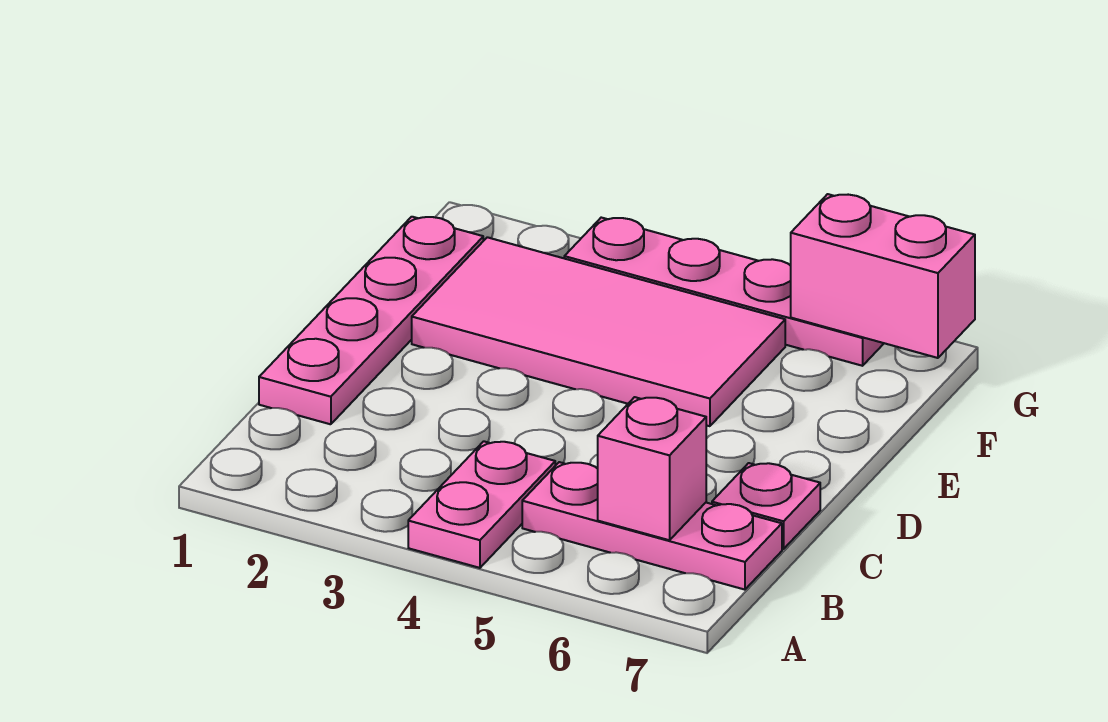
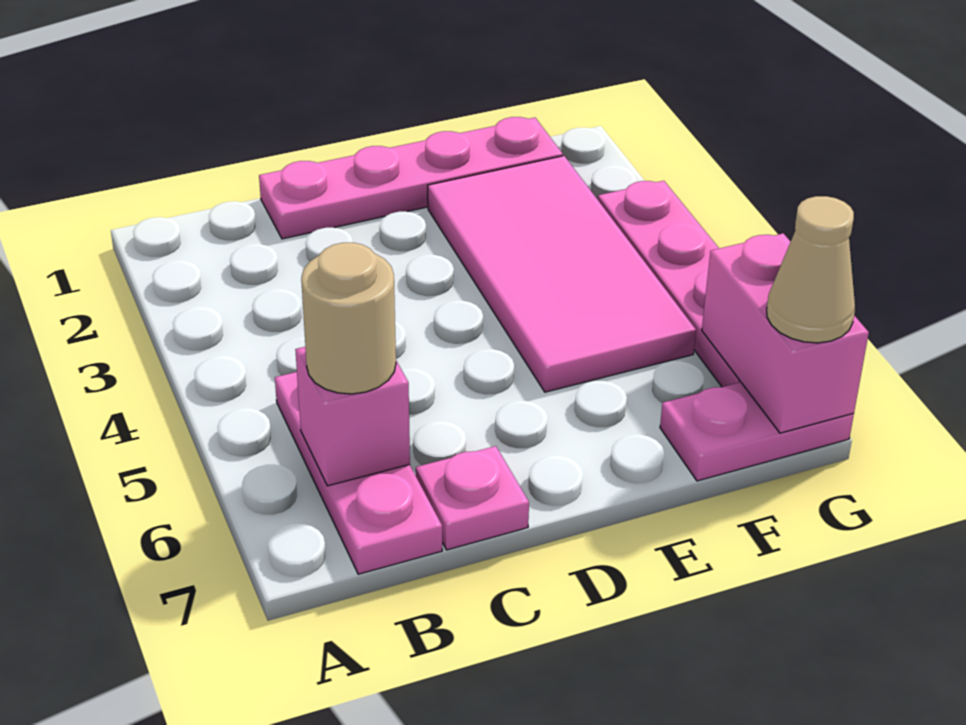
pink 1x2 plate [408,441,555,568] -> pink 1x2 plate moved to [660,382,854,481]
none -> tan 1x1 round brick [301,243,396,394]
none -> tan 1x1 cone [767,196,855,343]

